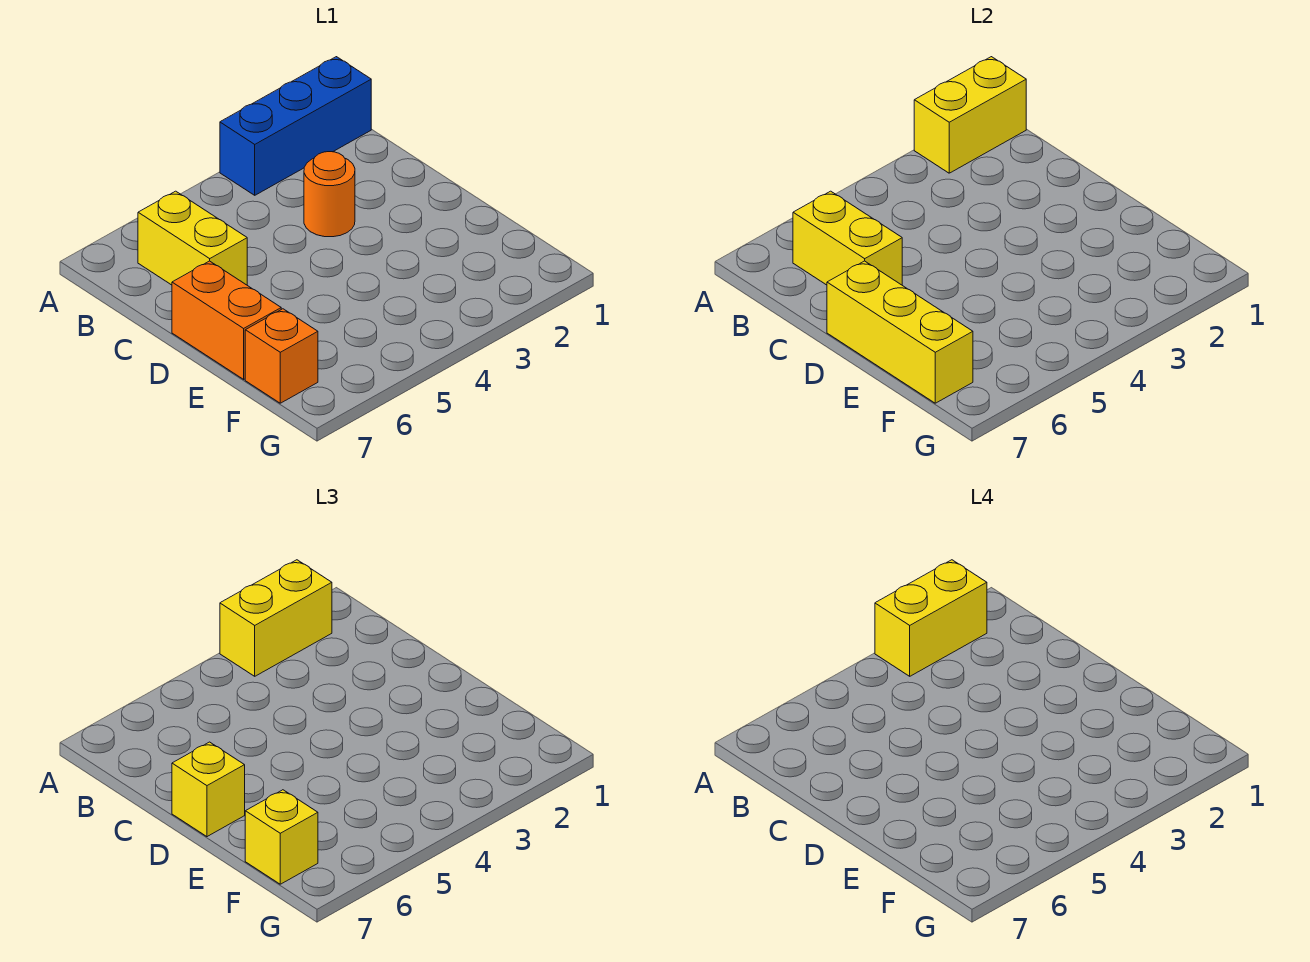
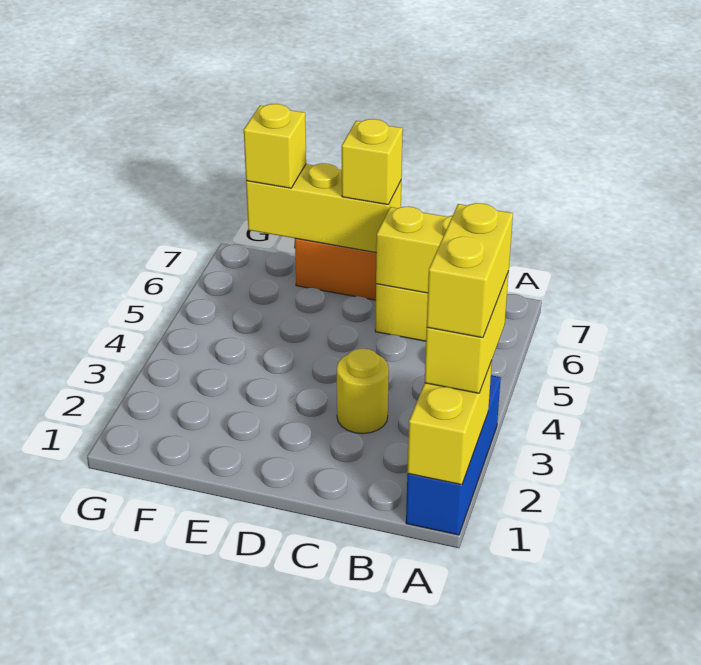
orange 1x1 round brick [304,152,355,237] -> yellow 1x1 round brick [337,349,389,434]
orange 1x1 brick [245,309,318,403] -> none

